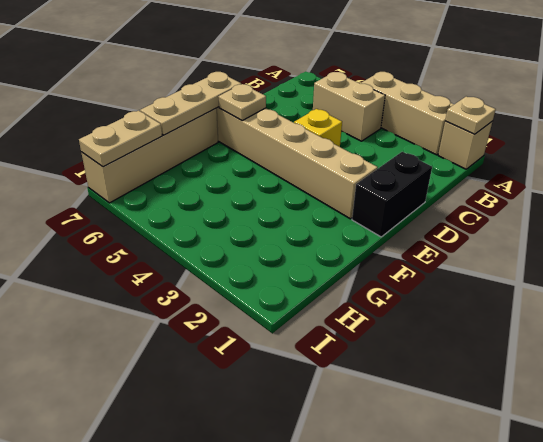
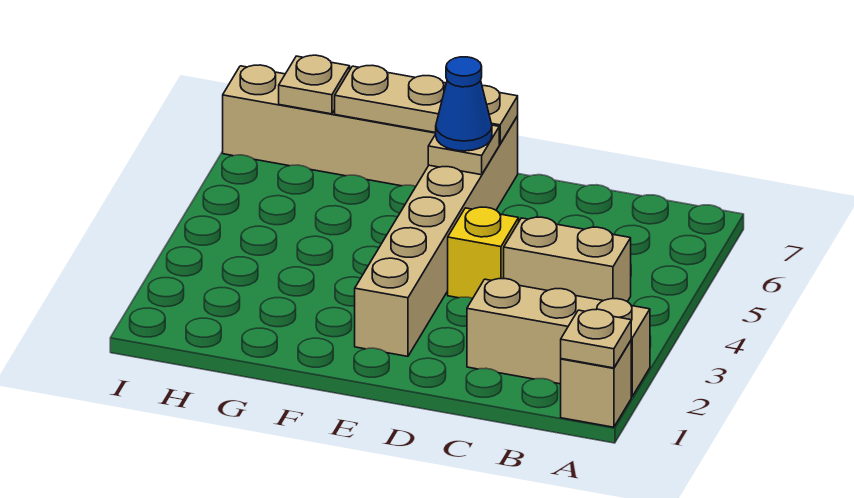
tan 1x3 brick [361,72,454,155] -> tan 1x3 brick turned to [467,279,650,397]
tan 1x2 brick [313,72,385,141] -> tan 1x2 brick turned to [504,217,631,302]
black 1x2 brick [352,152,432,237] -> none
none -> blue 1x1 cone [436,57,492,151]
tan 1x2 plate [79,110,162,167] -> tan 1x1 plate [279,55,350,114]

